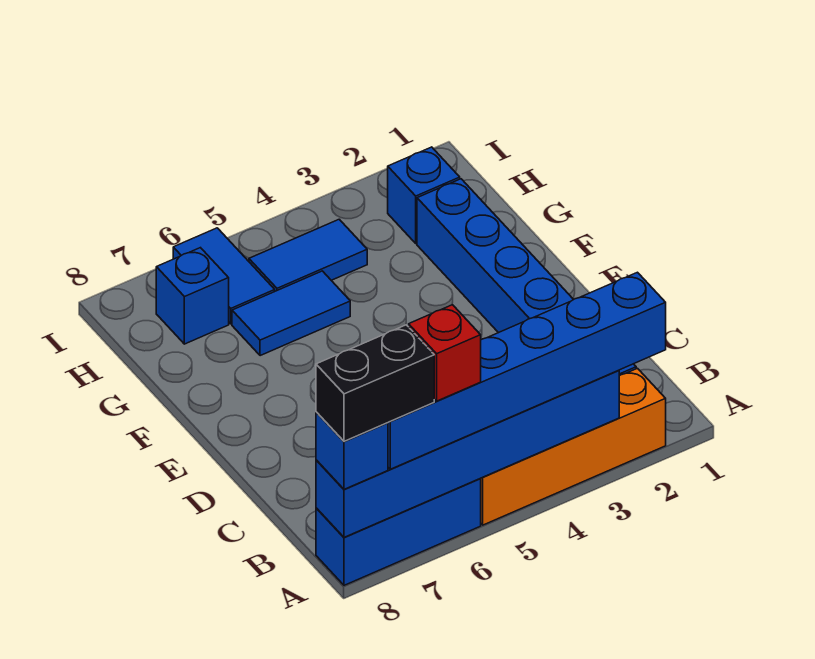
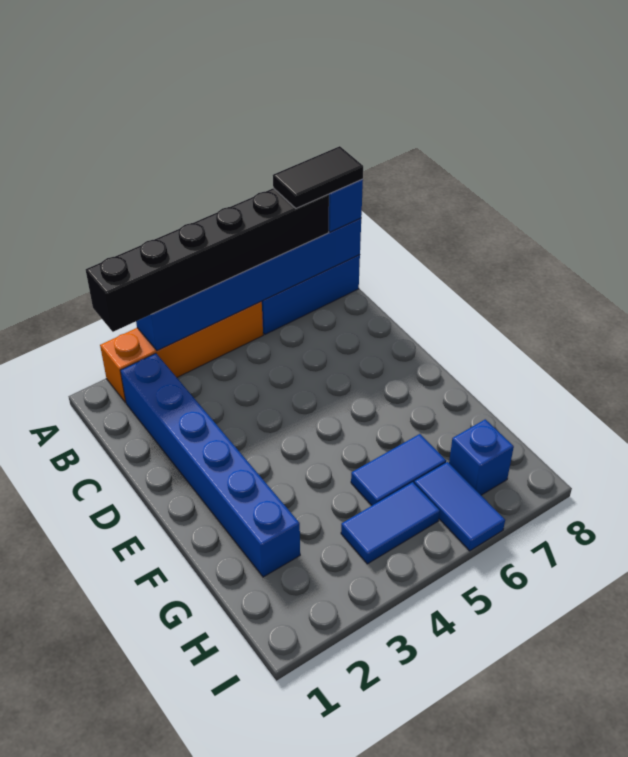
blue 1x6 brick [388,272,666,469] -> black 1x6 brick [86,188,329,332]
red 1x1 brick [409,305,481,401] -> none
black 1x2 brick [316,325,434,441] -> black 1x2 tile [273,146,363,209]
blue 1x1 brick [388,147,460,243] -> none

